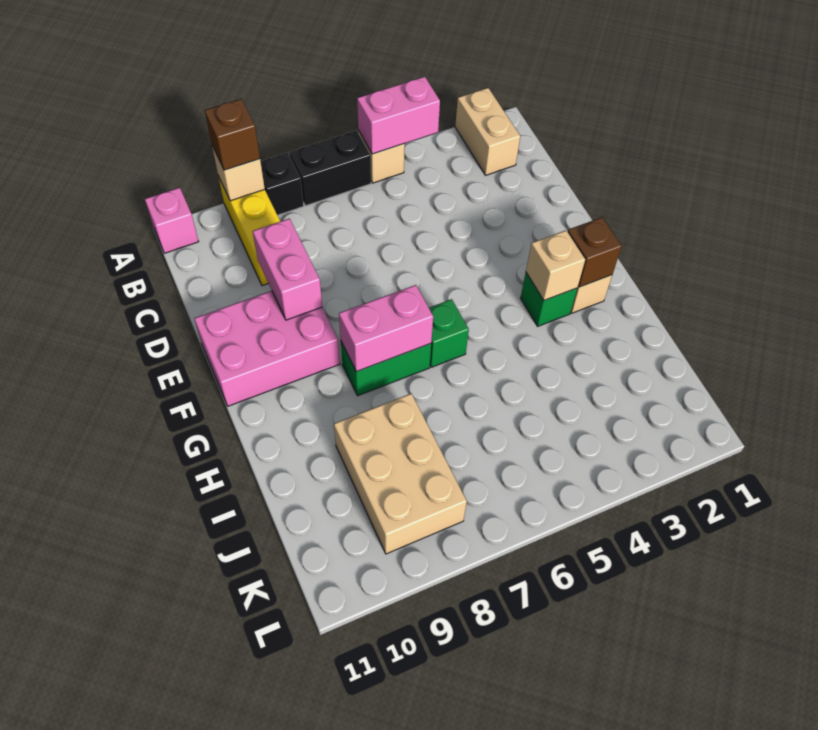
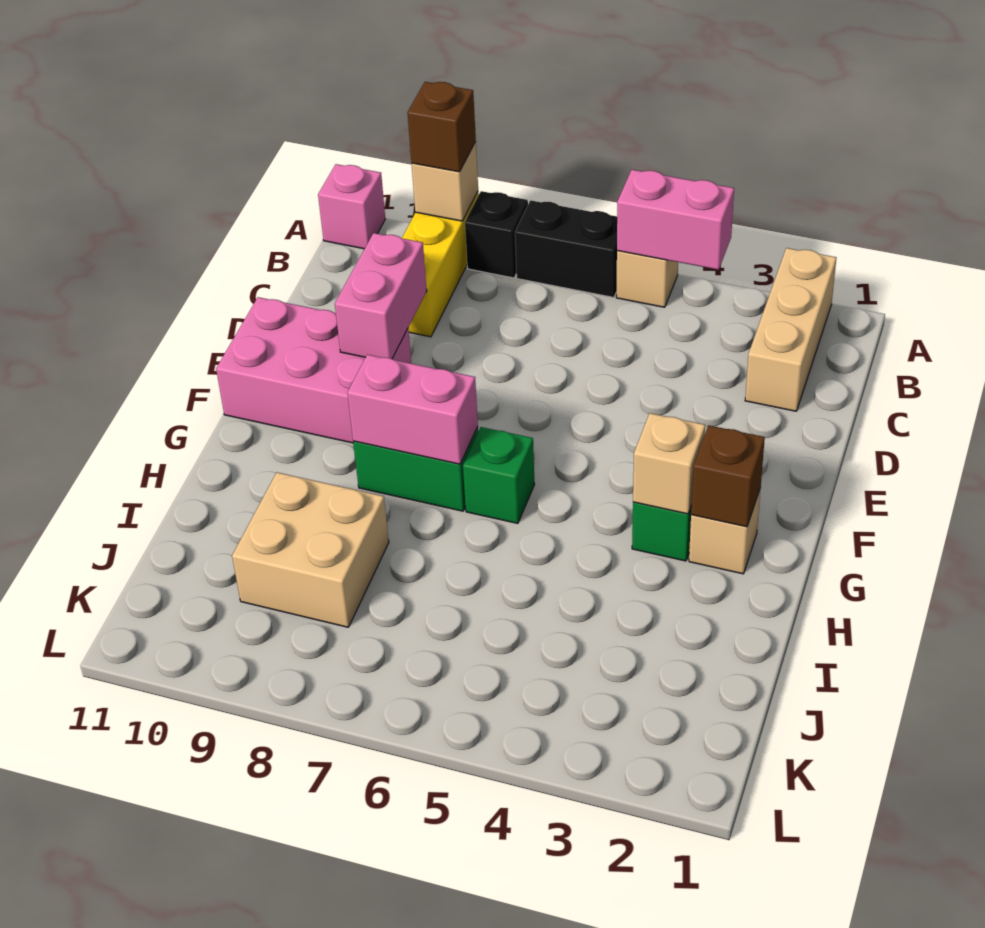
tan 1x2 brick [455,88,520,175] -> tan 1x3 brick [745,248,836,411]
tan 2x3 brick [334,394,467,554] -> tan 2x2 brick [232,472,389,627]

